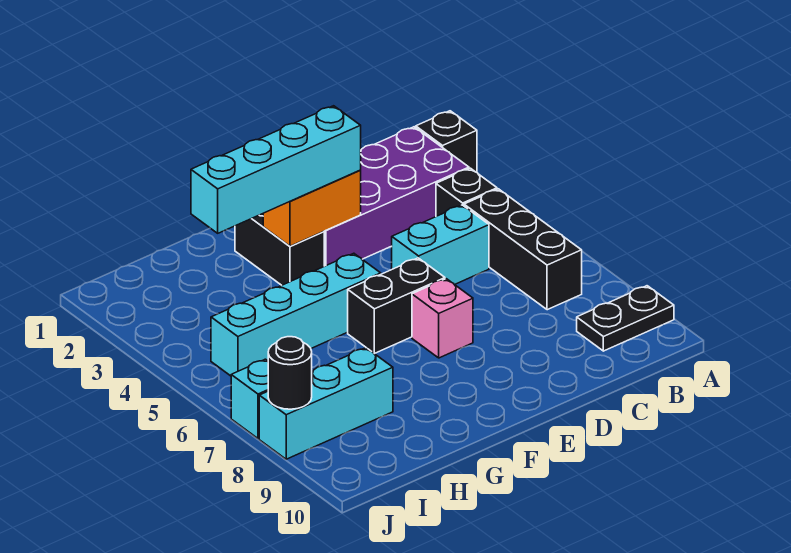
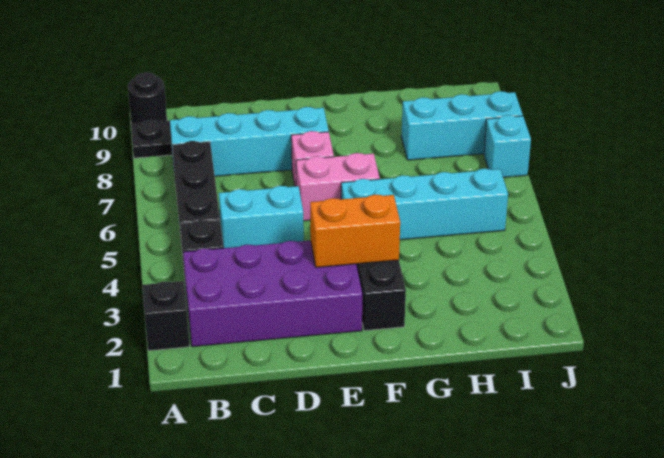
cyan 1x4 brick [191,106,361,233] -> cyan 1x4 brick moved to [170,107,329,176]
black 1x2 brick [348,258,445,354] -> pink 1x2 brick [296,153,380,221]
black 1x1 round brick [268,337,312,409] -> black 1x1 round brick moved to [128,72,167,124]

